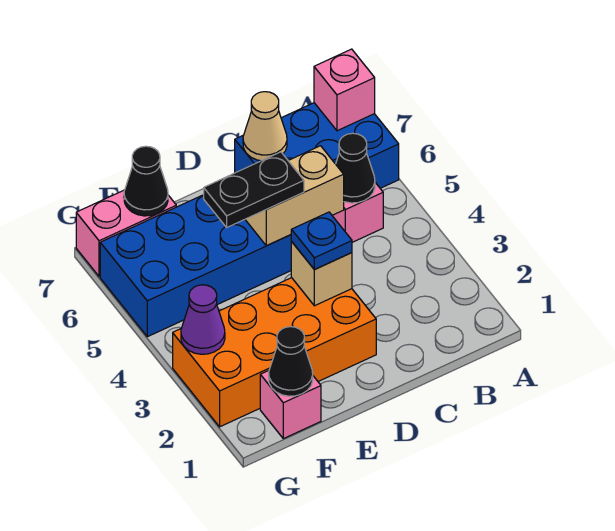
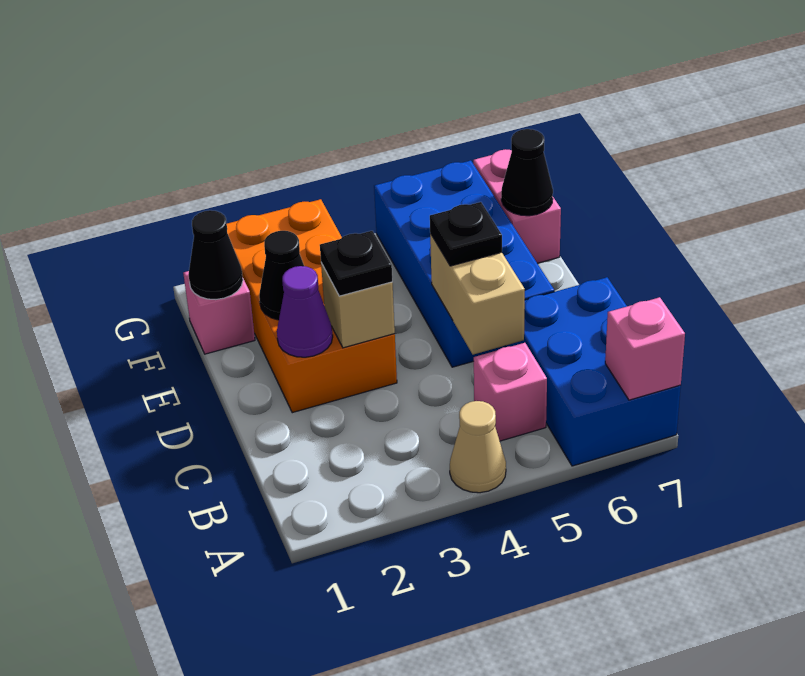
black 1x1 cone [336,133,375,203] -> black 1x1 cone moved to [259,231,304,320]
tan 1x1 cone [243,92,287,161] -> tan 1x1 cone moved to [450,401,506,493]
blue 1x1 plate [291,212,352,270] -> black 1x1 plate [320,231,392,296]
black 1x2 plate [204,152,304,227] -> black 1x1 plate [430,202,502,266]
purple 1x1 cone [181,285,225,354] -> purple 1x1 cone moved to [277,266,333,357]

